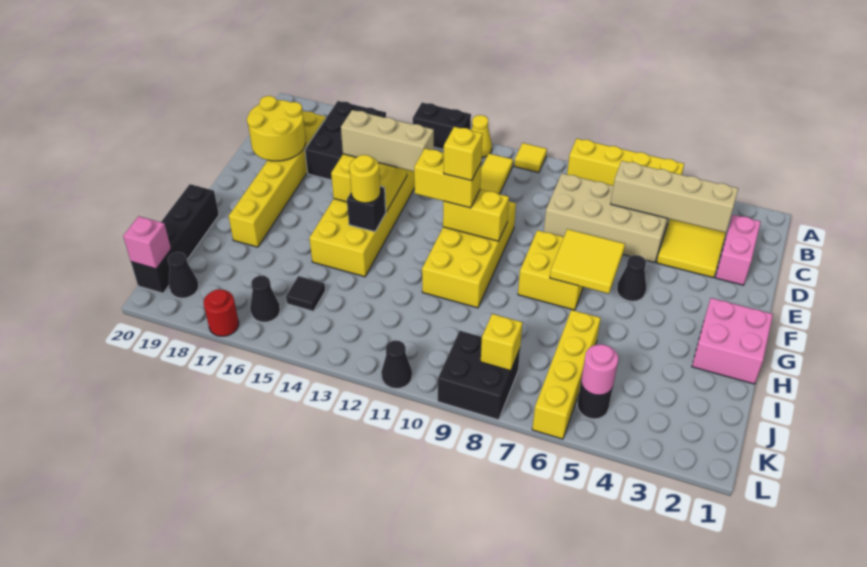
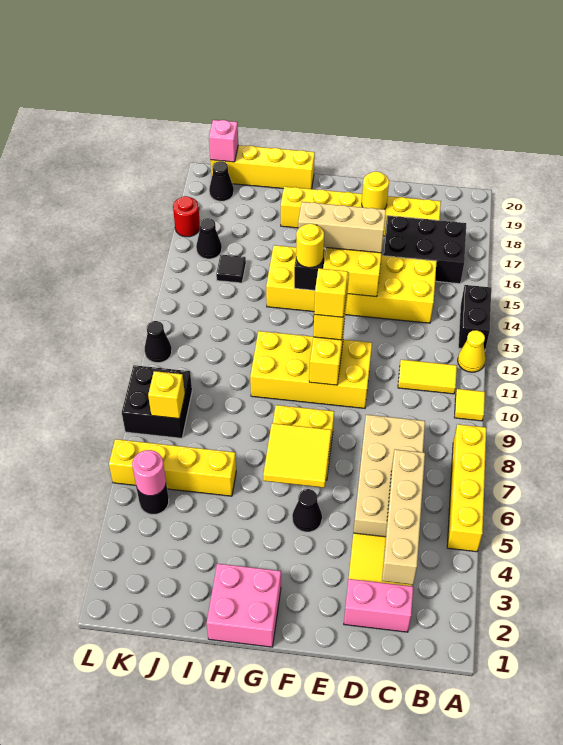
yellow 2x2 round brick [247,96,306,161] -> yellow 1x1 round brick [362,171,389,209]
tan 1x3 brick [341,110,434,171] -> tan 1x3 brick turned to [298,202,386,253]
black 1x4 brick [131,184,219,293] -> yellow 1x4 brick [210,145,315,189]

